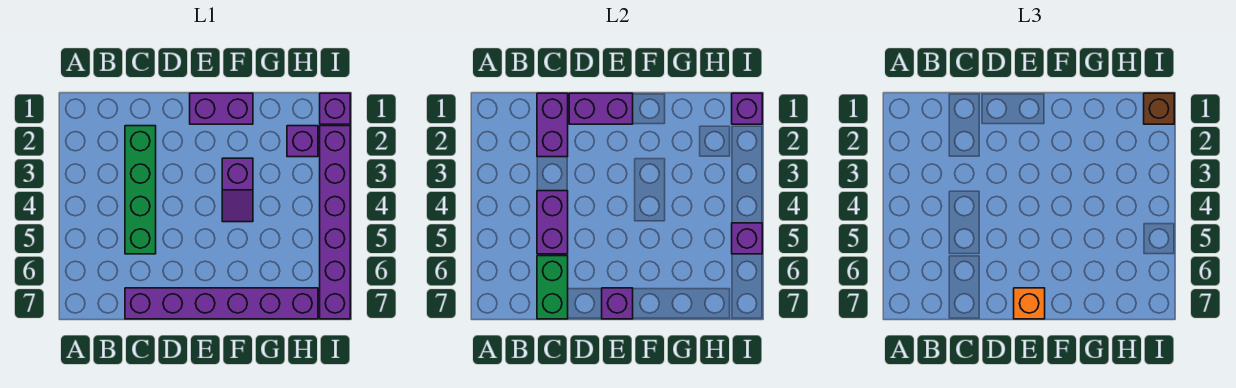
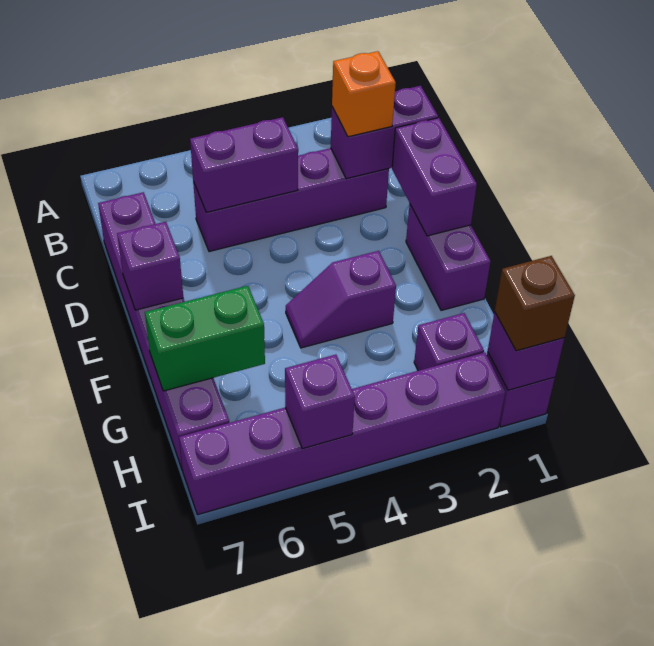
green 1x4 brick [125,126,156,254] -> purple 1x4 brick [193,148,389,252]
green 1x2 brick [537,256,568,319] -> green 1x2 brick moved to [145,286,265,391]
orange 1x1 brick [1014,288,1045,319] -> orange 1x1 brick moved to [332,51,396,137]

